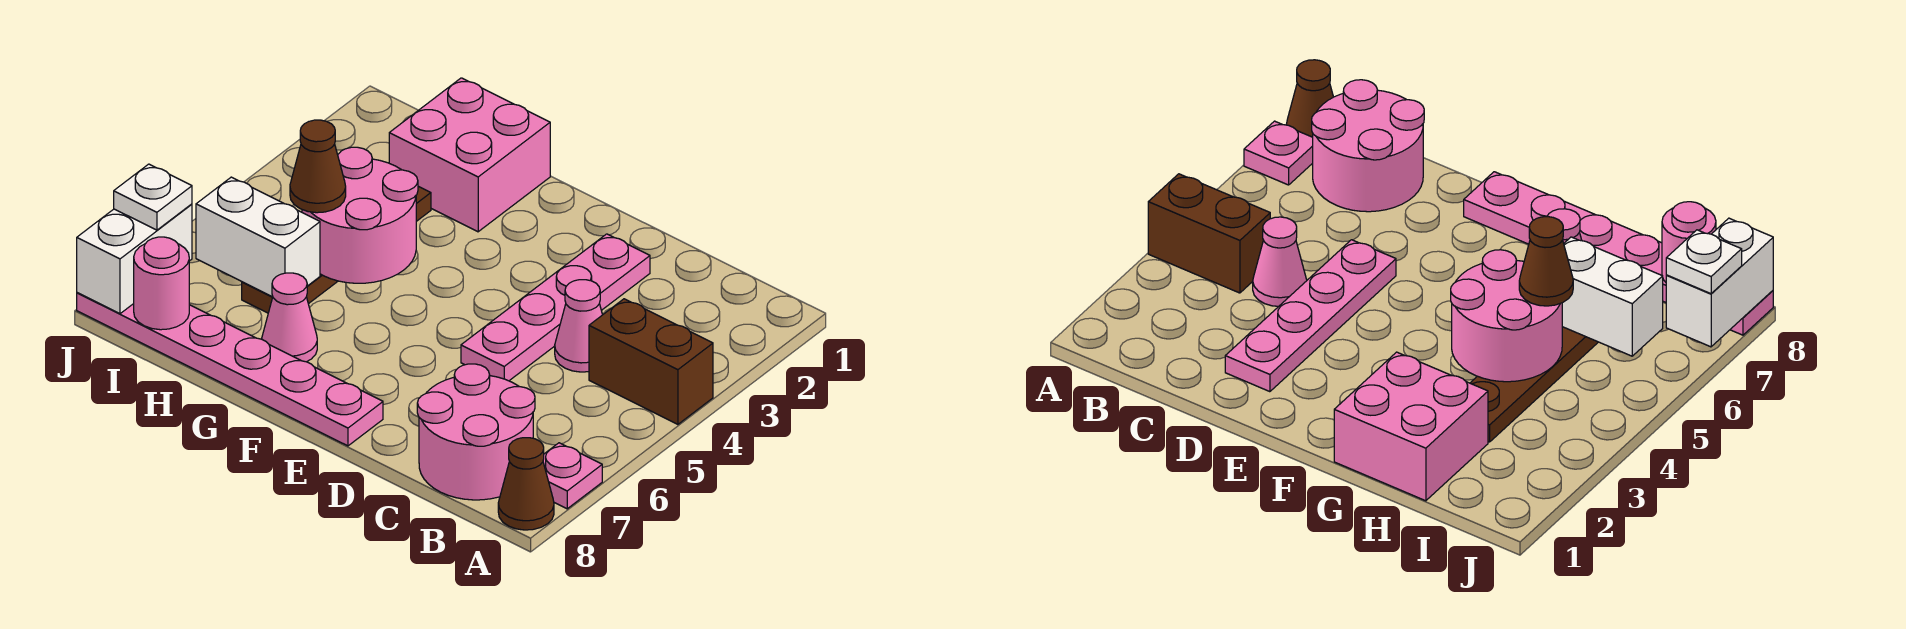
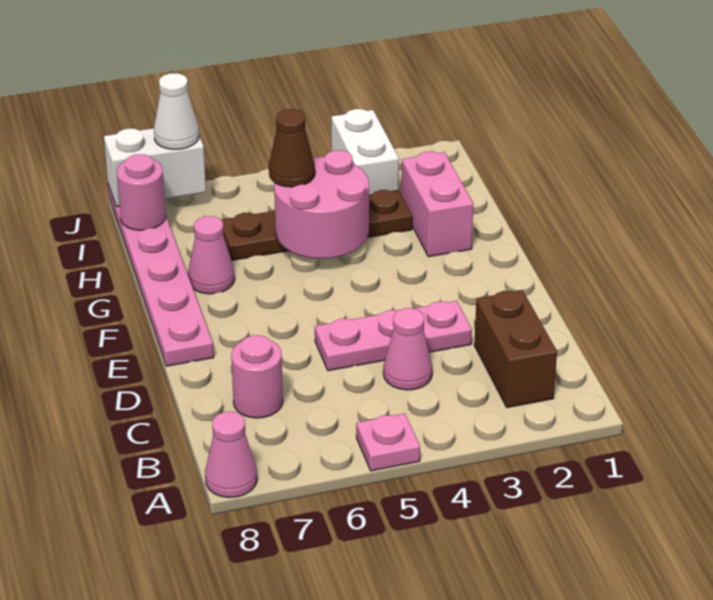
brown 1x2 brick [589,299,713,424] -> brown 1x2 brick moved to [474,290,557,408]
pink 1x1 plate [543,443,602,509] -> pink 1x1 plate moved to [356,413,420,471]
brown 1x1 cone [498,438,554,530] -> pink 1x1 cone [205,412,257,498]
pink 2x2 round brick [417,364,535,500] -> pink 1x1 round brick [231,335,283,418]
pink 1x4 plate [461,234,650,381] -> pink 1x3 plate [315,301,472,371]
pink 2x2 brick [389,78,550,232] -> pink 1x2 brick [401,152,473,257]
white 1x2 brick [196,177,320,297] -> white 1x2 brick moved to [331,109,399,195]
white 1x1 plate [114,164,192,230] -> white 1x1 cone [154,73,199,149]

